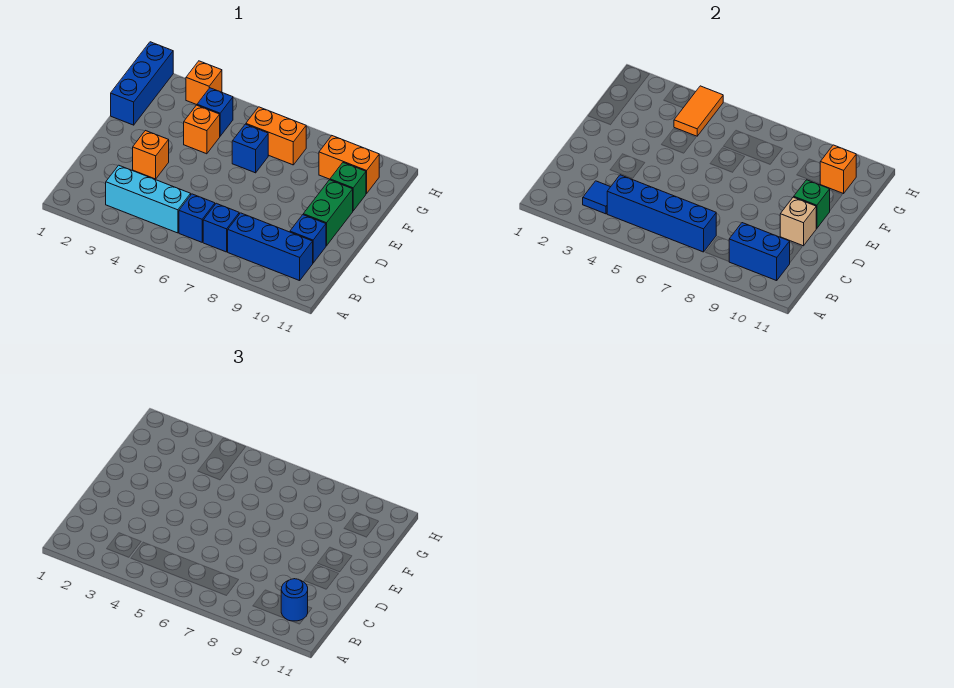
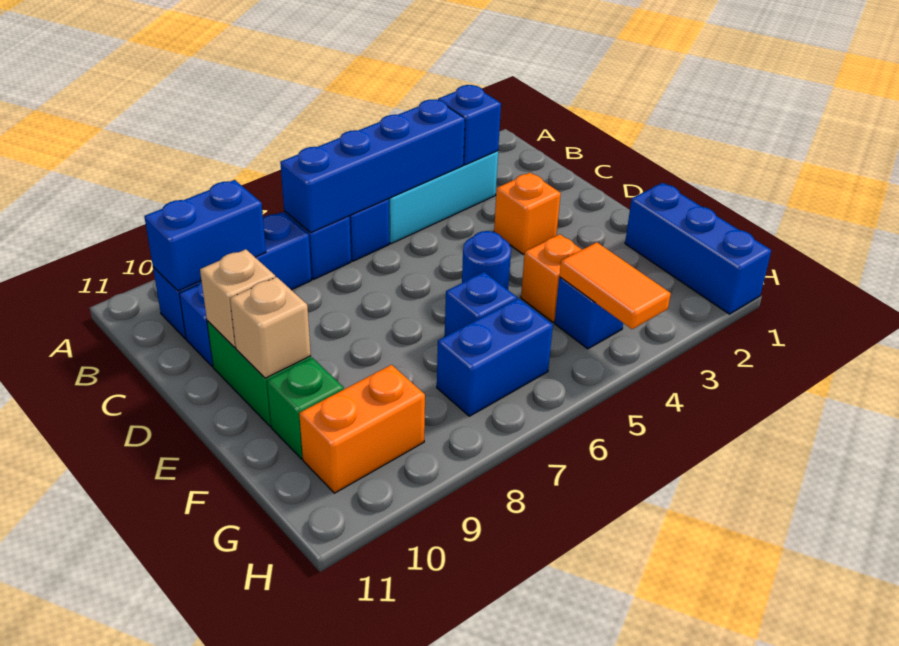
blue 1x1 tile [583,181,610,214] -> blue 1x1 brick [438,85,501,165]
blue 1x1 round brick [281,579,308,621] -> blue 1x1 round brick moved to [462,231,511,290]
green 1x1 brick [794,180,830,228] -> tan 1x1 brick [230,277,311,378]
orange 1x2 brick [246,107,306,165] -> blue 1x2 brick [437,298,553,416]
orange 1x1 brick [820,145,856,194] -> none
orange 1x1 brick [186,61,222,105] -> none

